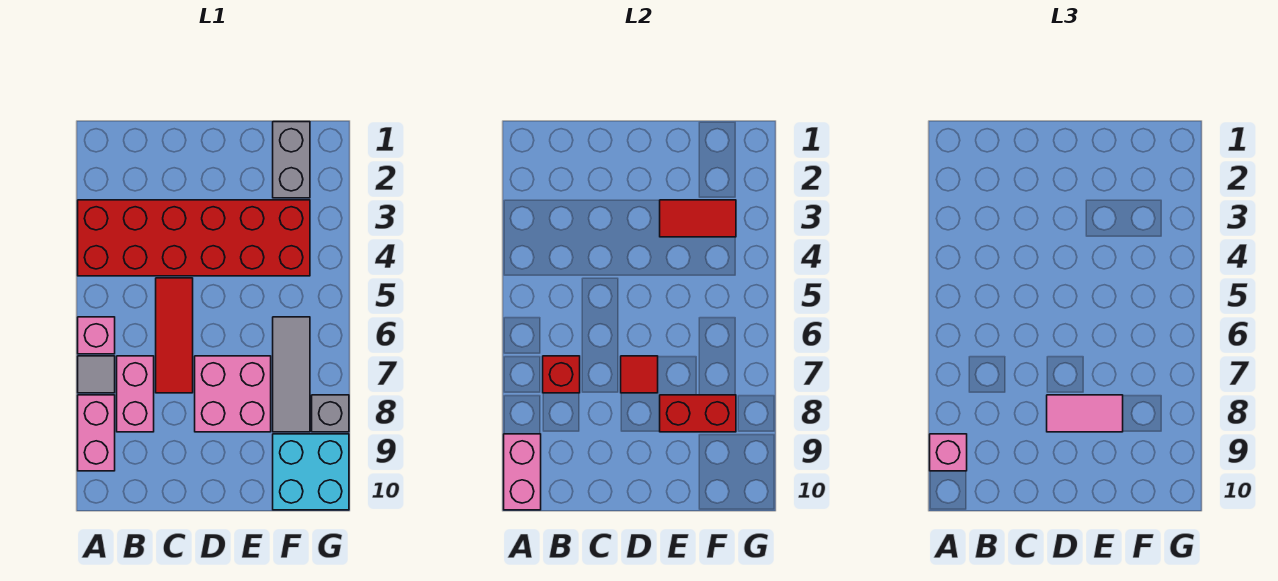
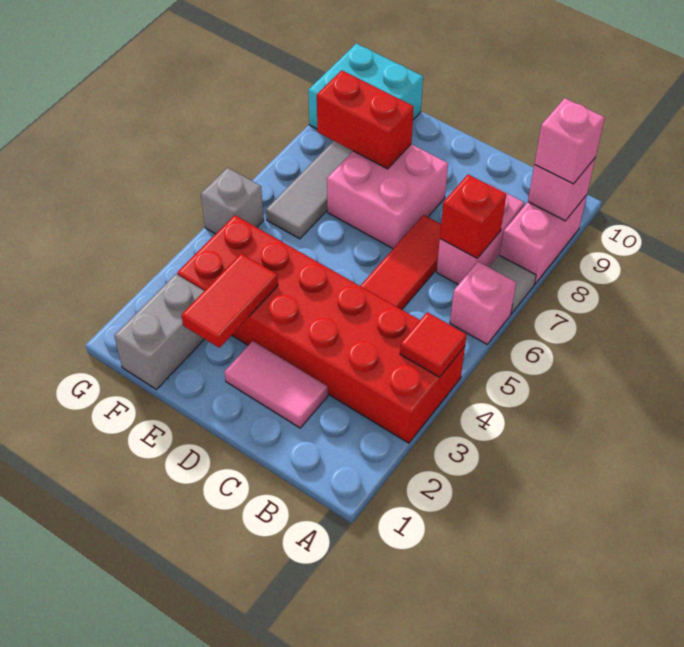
pink 1x2 brick [504,434,541,510] -> pink 1x1 brick [528,157,596,221]
red 1x1 tile [621,356,658,393] -> red 1x1 tile moved to [400,312,467,377]
pink 1x2 tile [1047,395,1123,432] -> pink 1x2 tile moved to [225,341,328,428]
red 1x2 tile [660,200,736,237] -> red 1x2 tile turned to [181,254,278,348]
grey 1x1 brick [312,395,349,432] -> grey 1x1 brick moved to [201,168,264,234]

